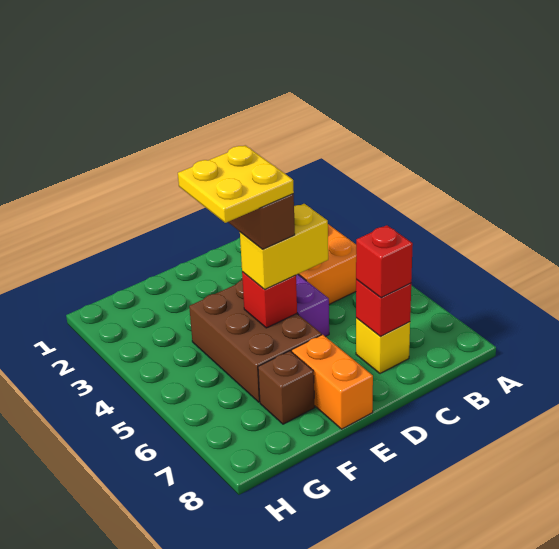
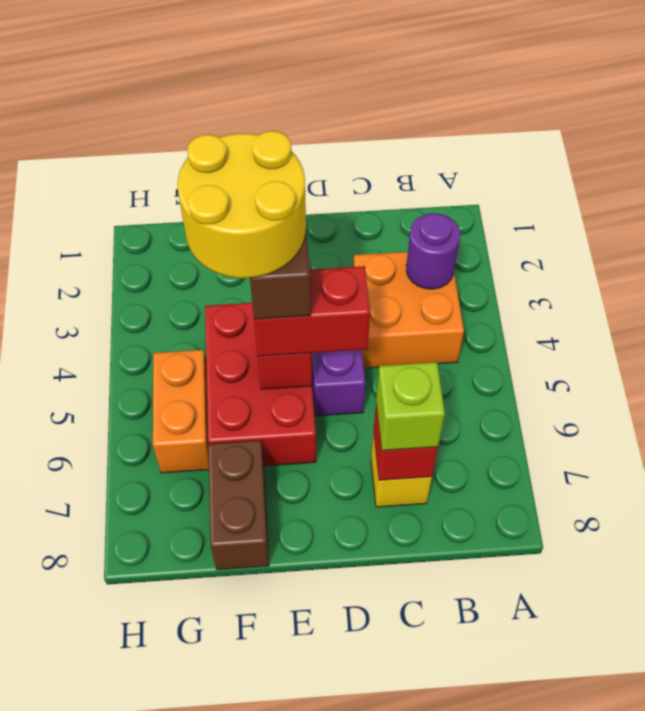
none -> purple 1x1 round brick [406,213,460,289]
red 1x1 brick [356,225,413,298] -> lime 1x1 brick [376,362,445,451]
yellow 1x2 brick [240,204,328,289] -> red 1x2 brick [254,266,370,356]
brown 2x3 brick [189,280,322,402] -> red 2x3 brick [205,303,316,466]
yellow 2x2 plate [178,145,294,223] -> yellow 2x2 round brick [177,131,306,278]
orange 1x2 brick [292,335,373,429] -> orange 1x2 brick moved to [153,350,209,473]
brown 1x1 brick [258,351,315,424] -> brown 1x2 brick [208,440,269,570]

